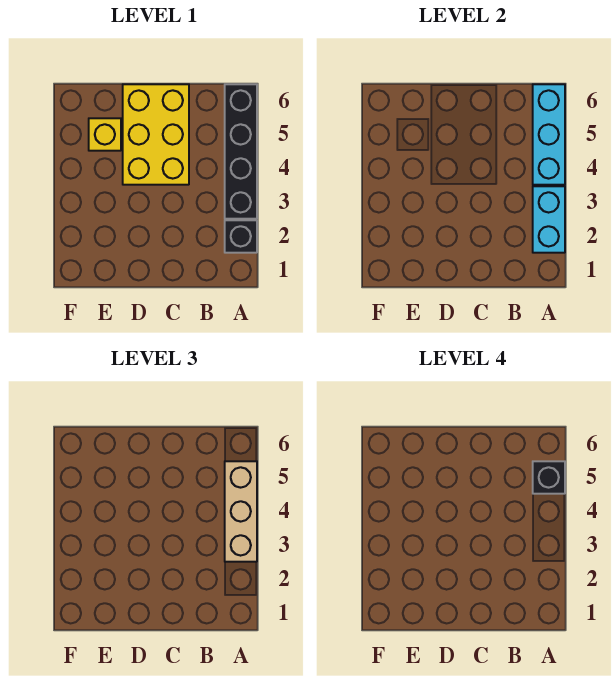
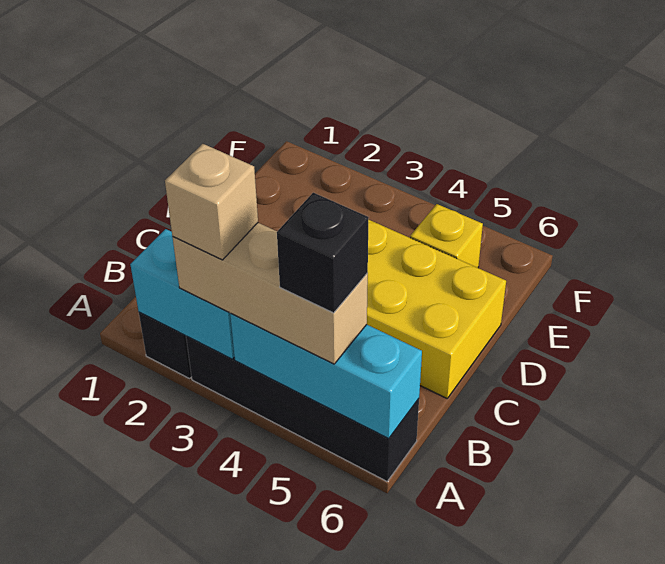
none -> tan 1x1 brick [165,144,258,260]

